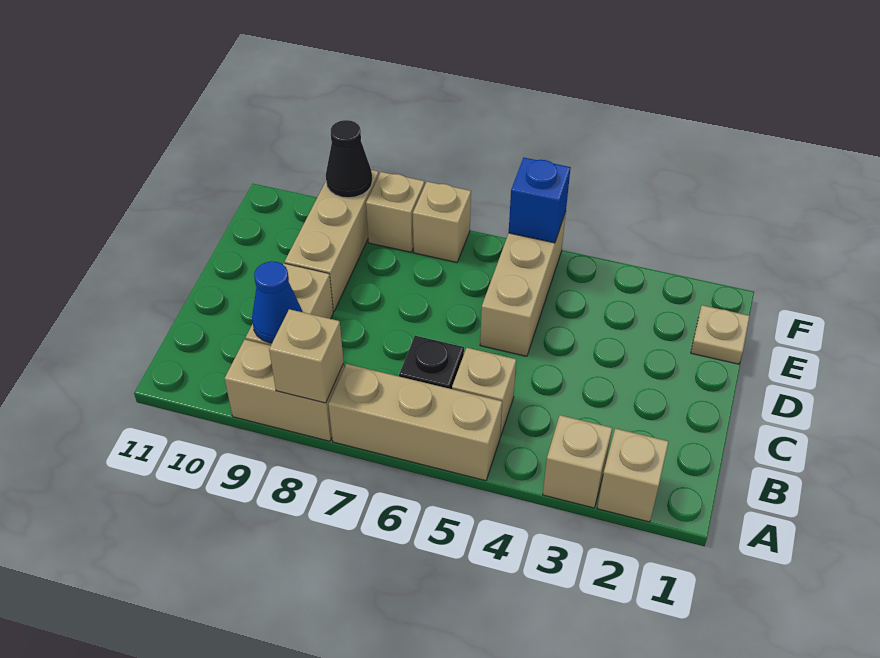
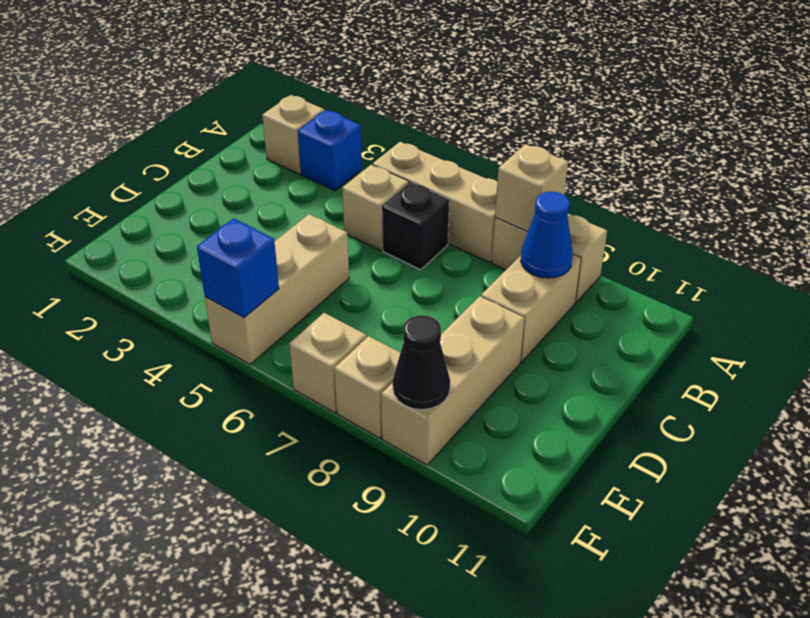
tan 1x1 brick [543,415,612,508] -> blue 1x1 brick [298,110,362,191]
tan 1x1 plate [691,305,750,364] -> none

